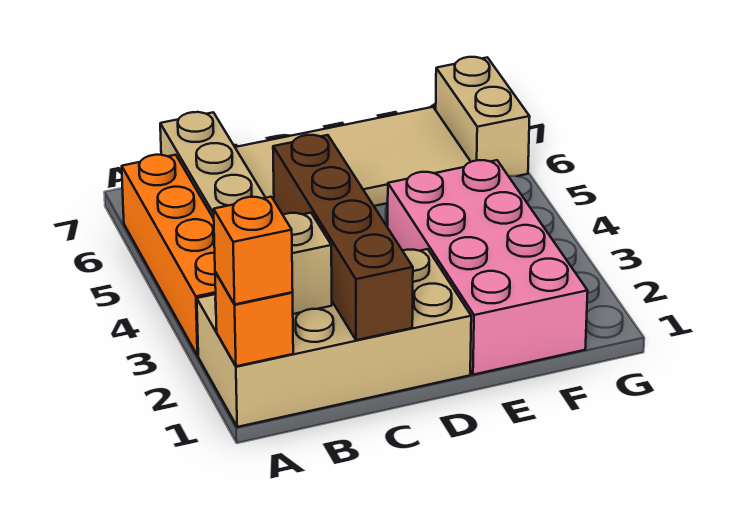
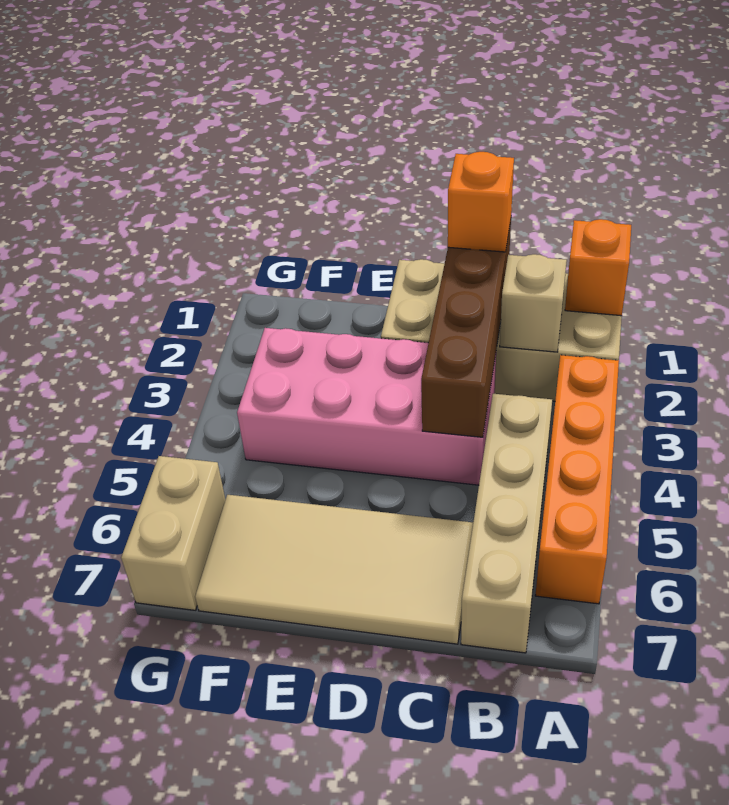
orange 1x1 brick [214,197,293,304] -> orange 1x1 brick moved to [448,152,514,252]
pink 2x4 brick [388,160,588,375] -> pink 2x4 brick turned to [237,328,496,485]

